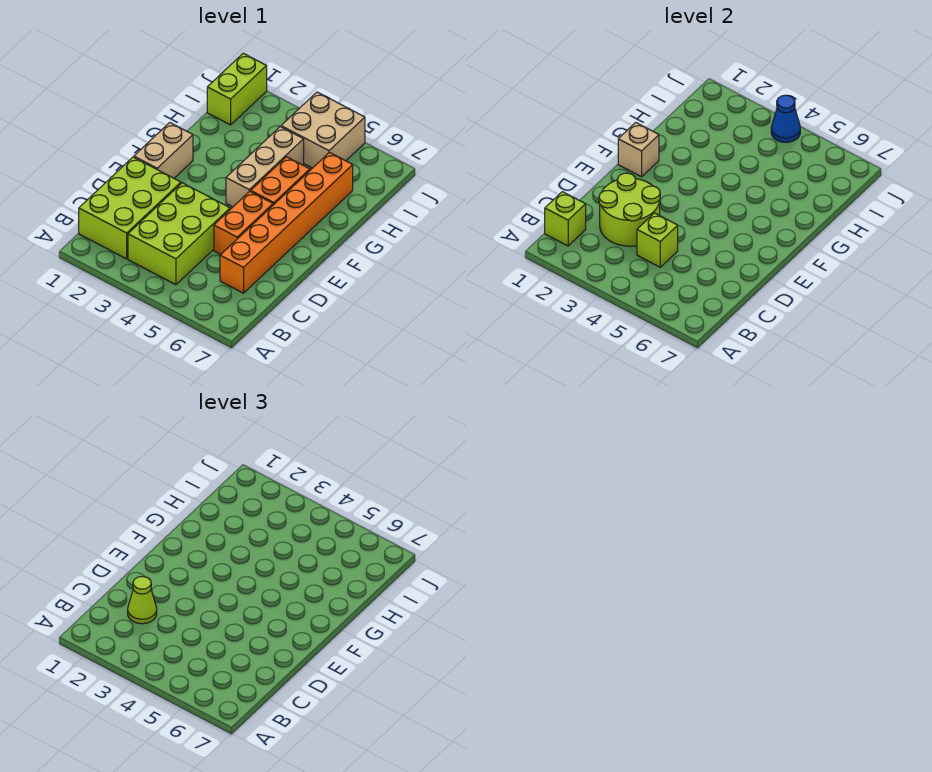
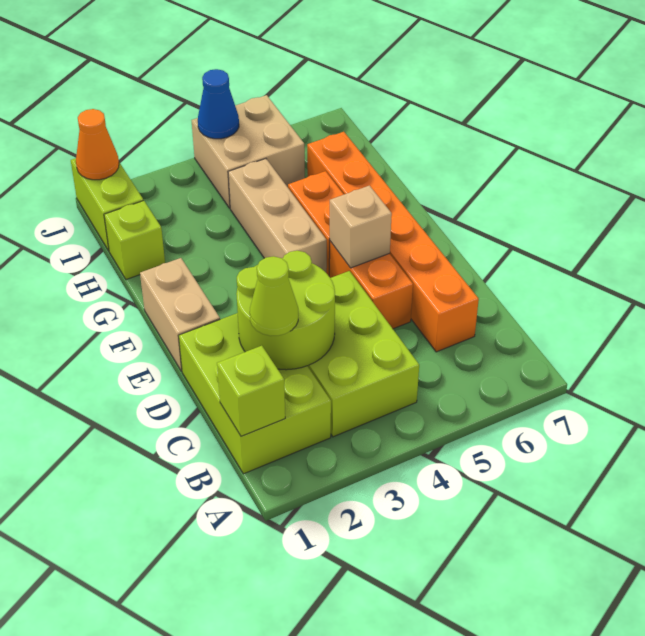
lime 1x1 brick [637,213,678,267] -> lime 1x1 brick moved to [104,201,165,280]
tan 1x1 brick [618,123,659,177] -> tan 1x1 brick moved to [330,186,392,268]
none -> orange 1x1 cone [76,109,119,180]

